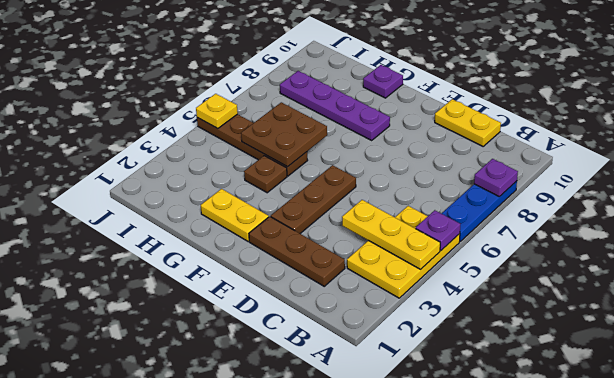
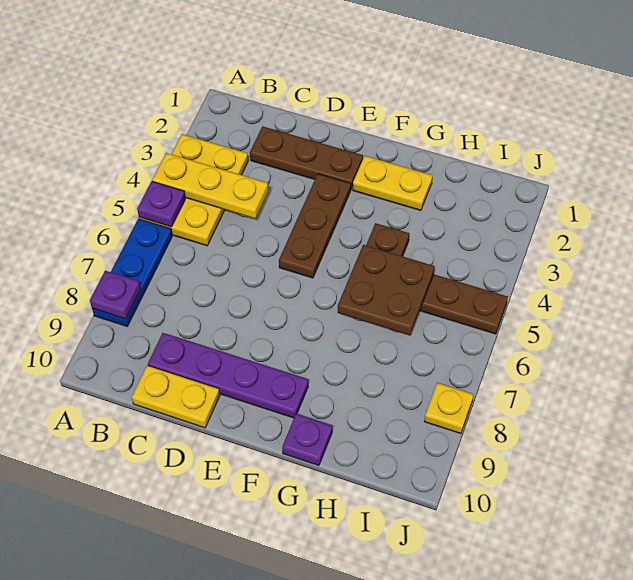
purple 1x4 plate [280,71,390,140] -> purple 1x4 plate moved to [148,333,308,418]
yellow 1x1 plate [196,94,238,129] -> yellow 1x1 plate moved to [424,383,474,433]

